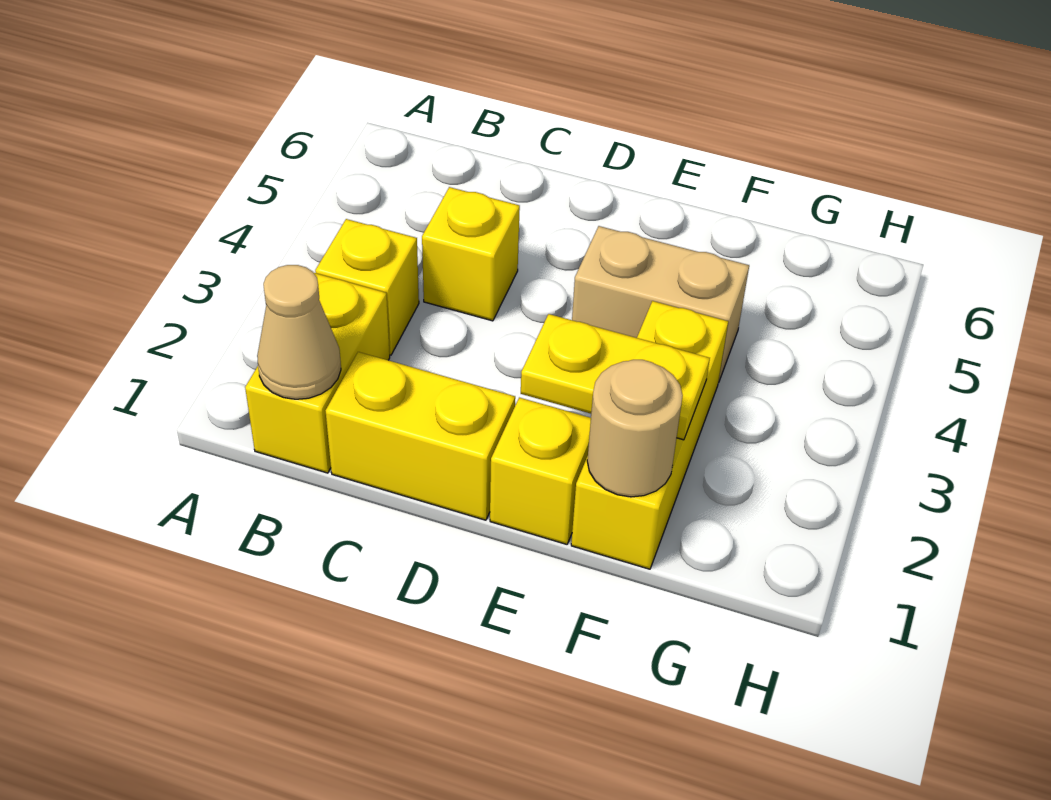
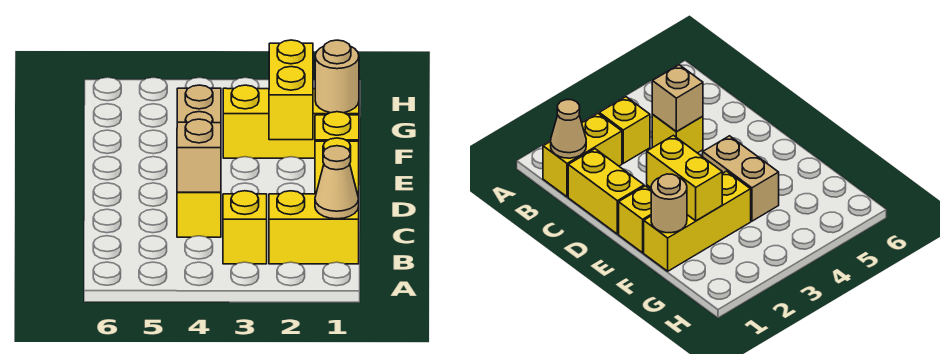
none -> tan 1x1 brick [177,119,221,192]
yellow 1x2 plate [521,314,710,440] -> yellow 1x2 brick [269,40,313,140]

